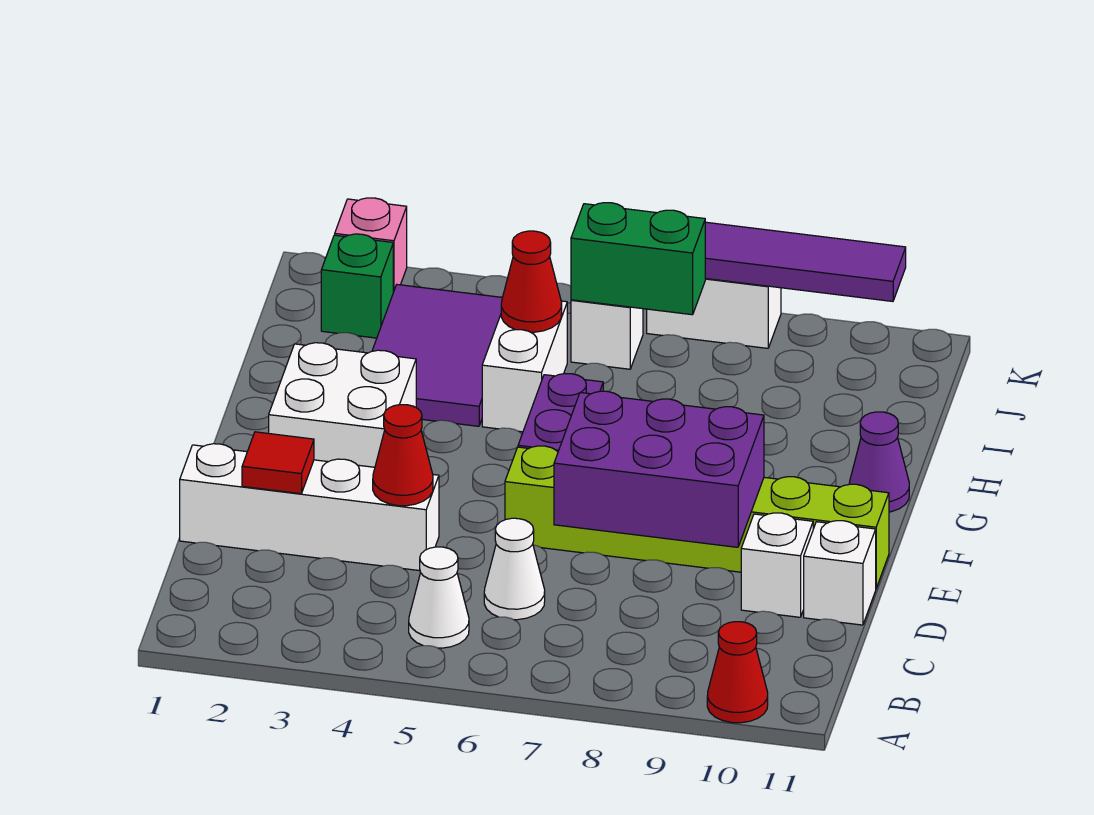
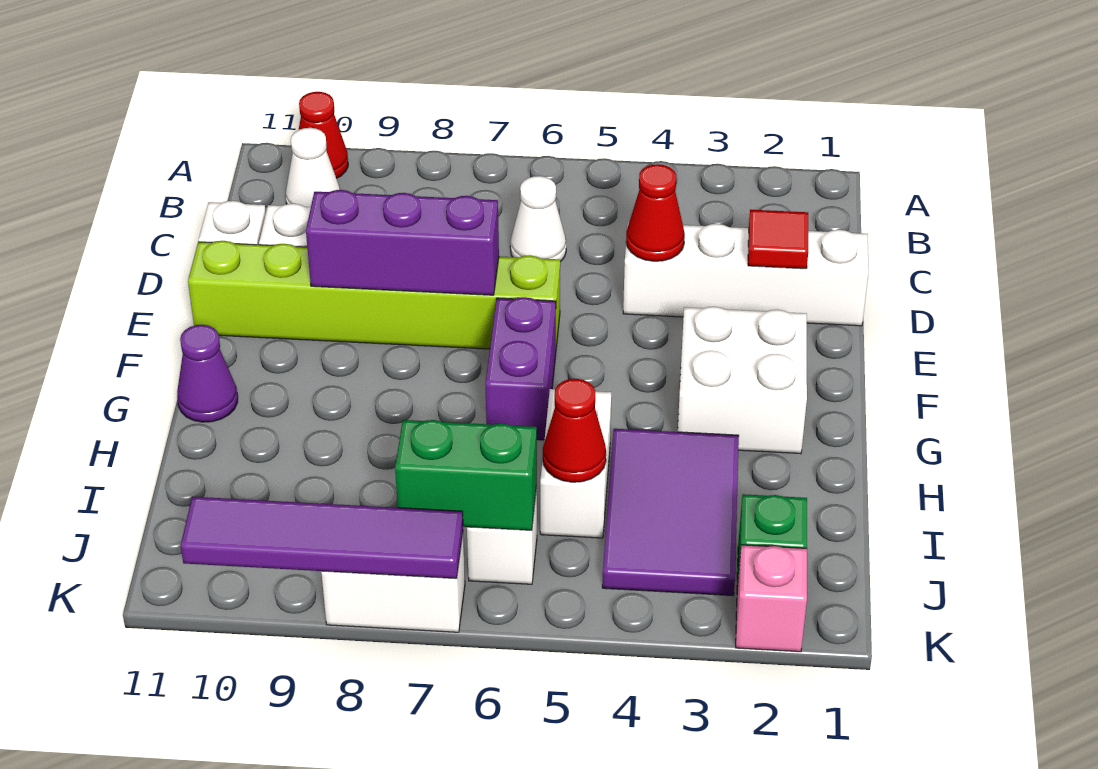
white 1x1 cone [409,547,469,648] -> white 1x1 cone moved to [286,128,340,207]
purple 2x3 brick [554,391,764,547] -> purple 1x3 brick [306,190,499,295]

